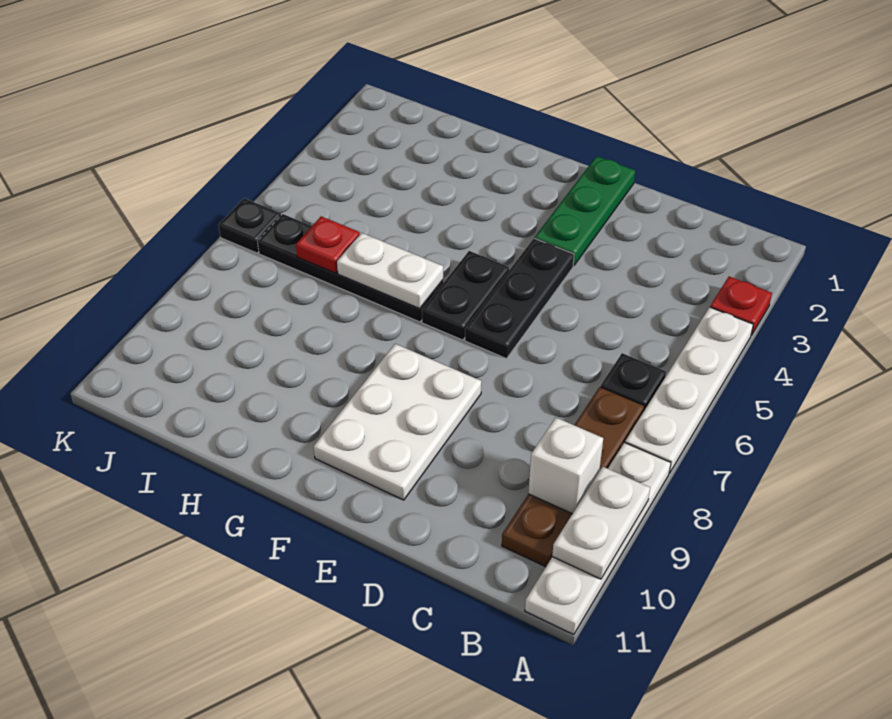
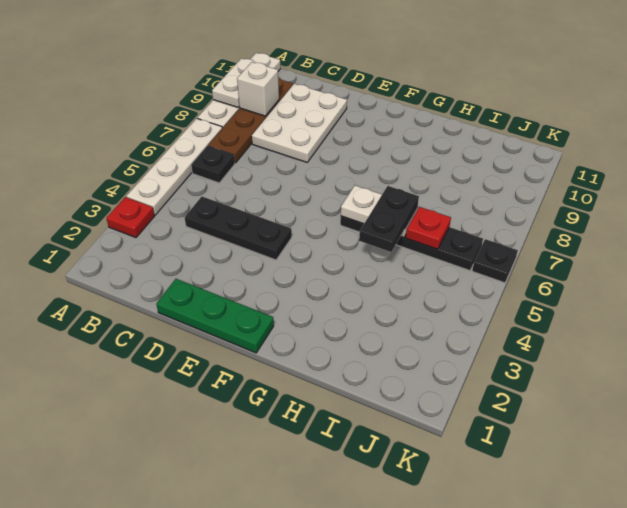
green 1x3 plate [535,156,635,266] -> green 1x3 plate turned to [156,279,274,353]
black 1x3 plate [465,238,574,359] -> black 1x3 plate turned to [185,197,292,260]
white 2x3 plate [314,344,482,500] -> white 2x3 plate moved to [252,84,347,162]
black 1x2 plate [422,251,509,340] -> black 1x2 plate moved to [359,186,419,252]

